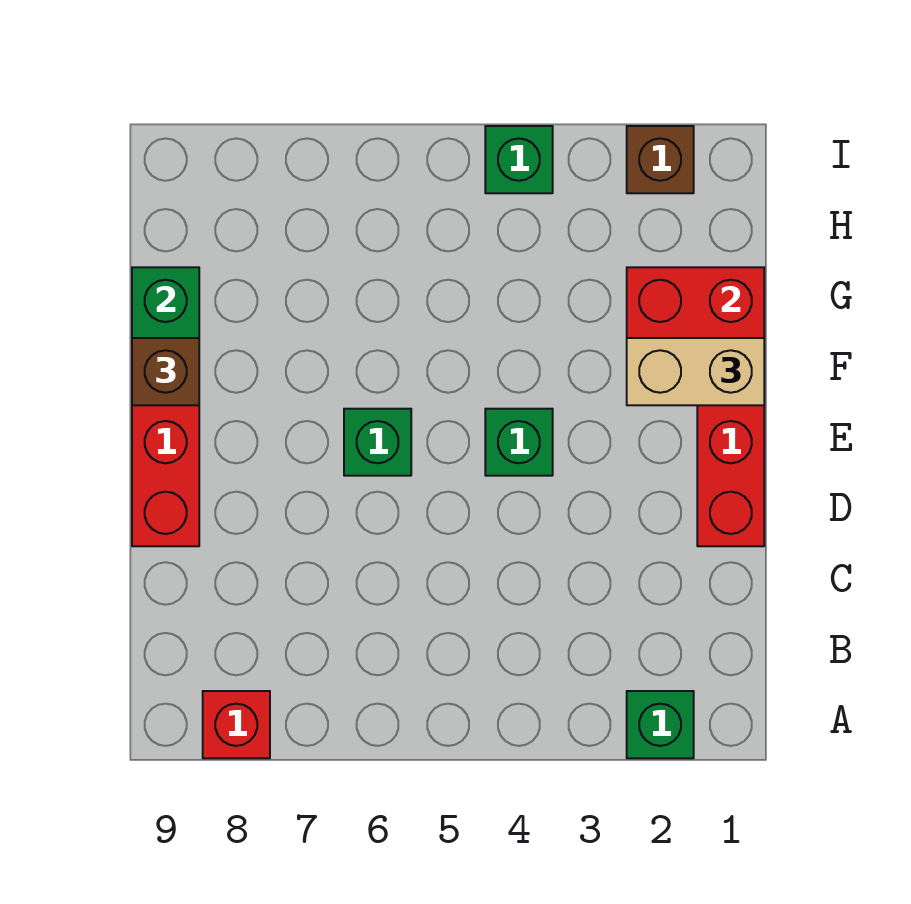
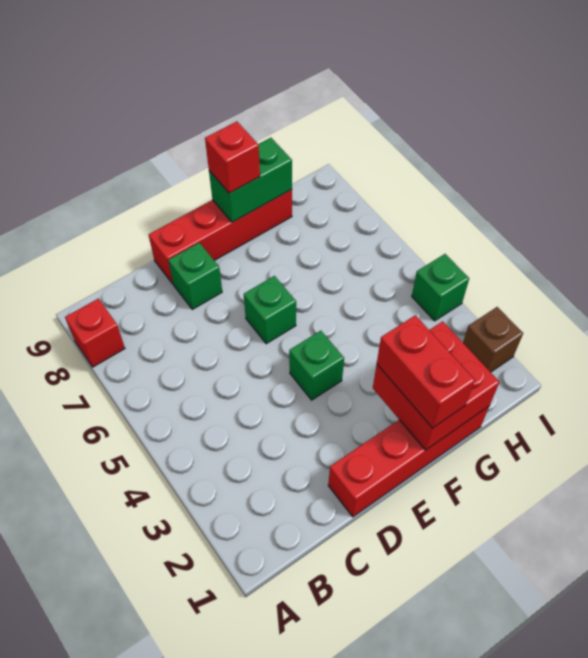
green 1x1 brick [627,691,694,758] -> green 1x1 brick moved to [168,243,222,309]
tan 1x2 brick [627,338,764,405] -> red 1x2 brick [377,315,475,428]
brown 1x1 brick [132,338,199,405] -> red 1x1 brick [205,122,260,193]

